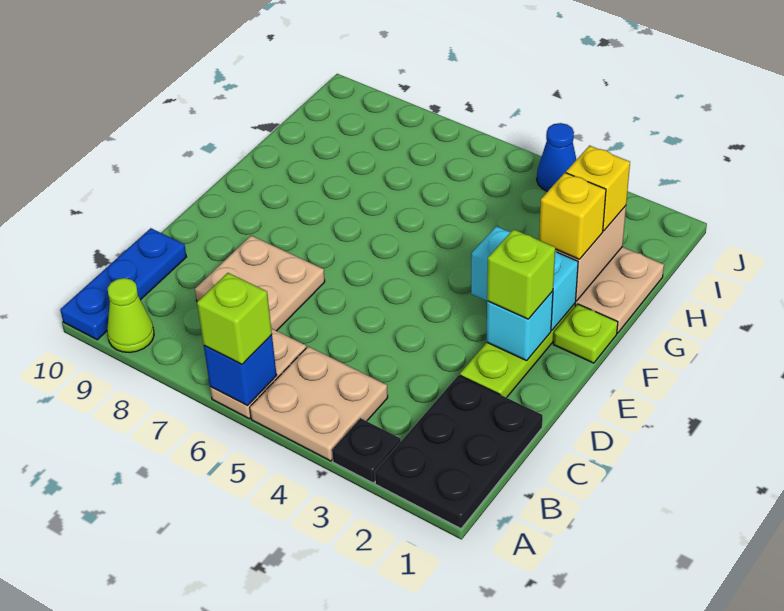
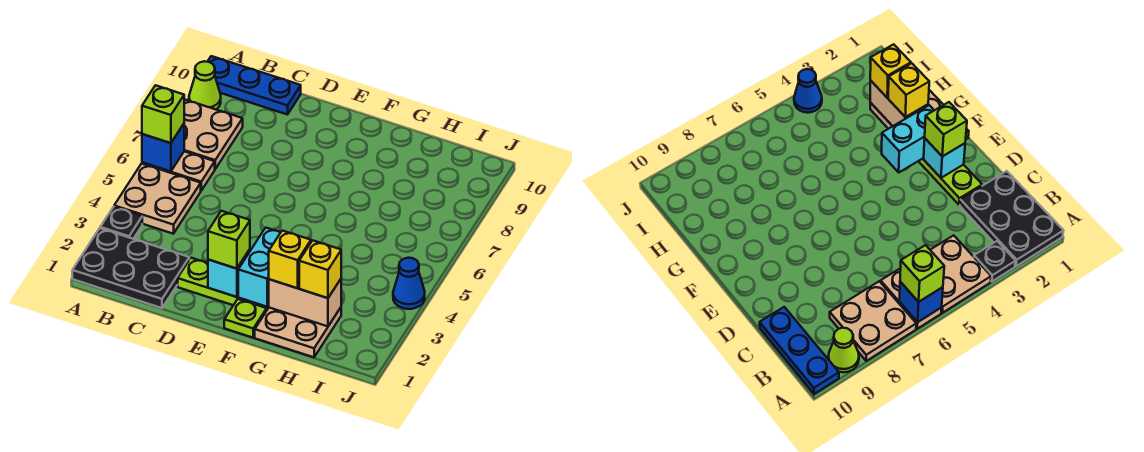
tan 2x2 plate [195,236,325,331] -> tan 2x2 plate moved to [184,99,243,169]

